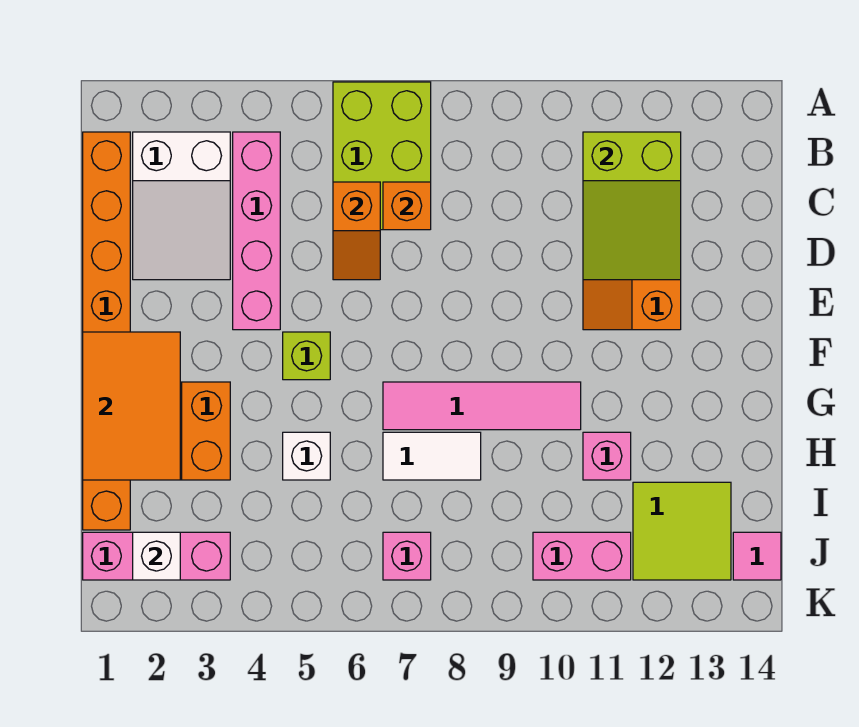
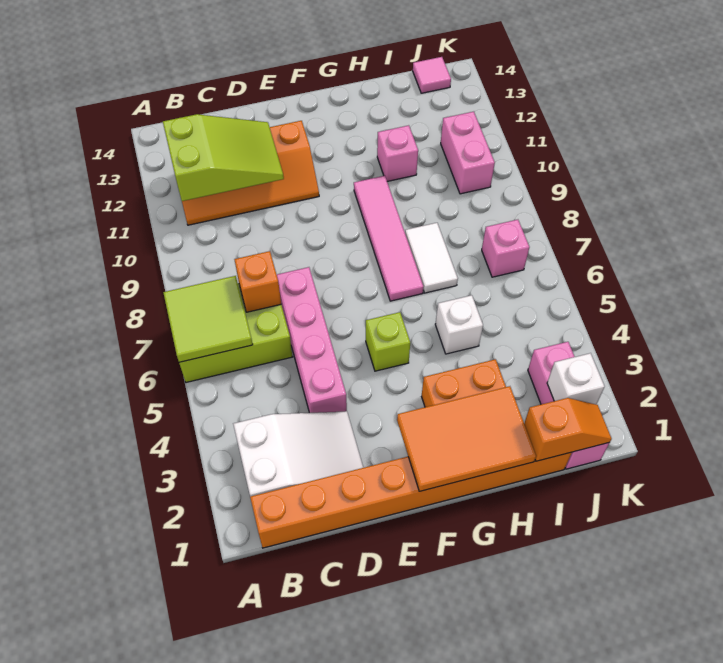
pink 1x4 brick [233,132,280,330] -> pink 1x4 brick turned to [277,267,347,413]
orange 1x2 slope [333,182,380,280] -> orange 1x2 slope moved to [524,398,611,461]
lime 2x2 tile [633,482,731,580] -> lime 2x2 tile moved to [163,276,253,362]

